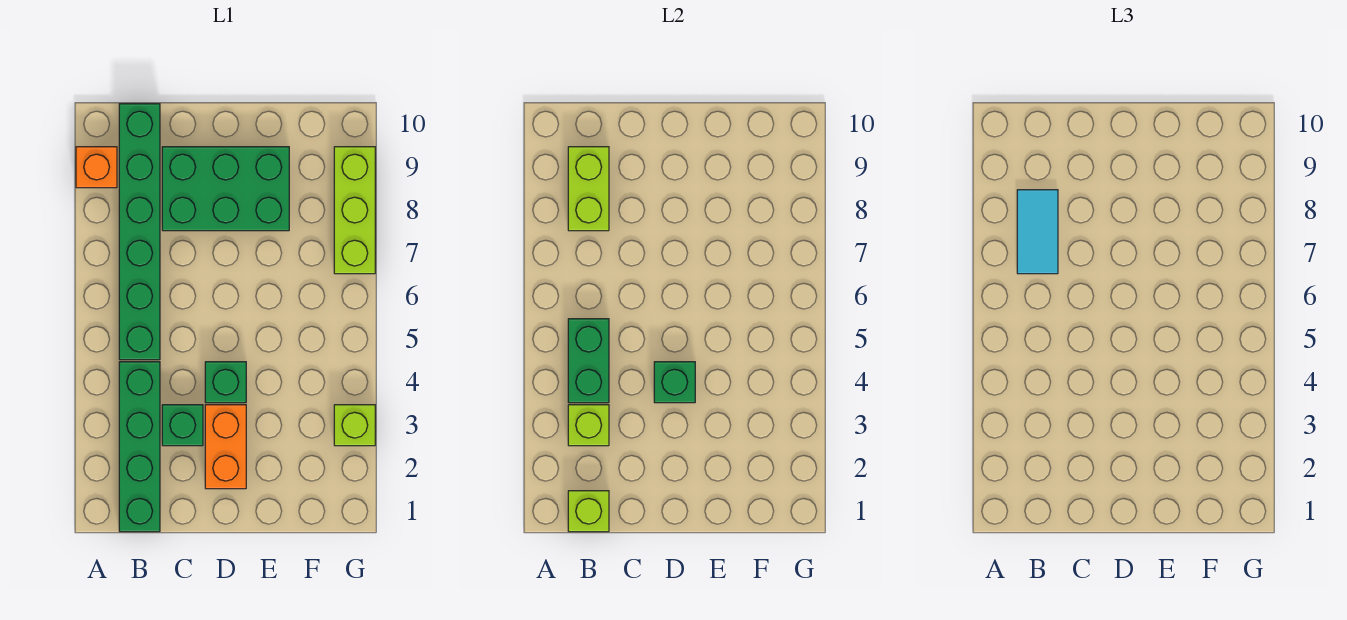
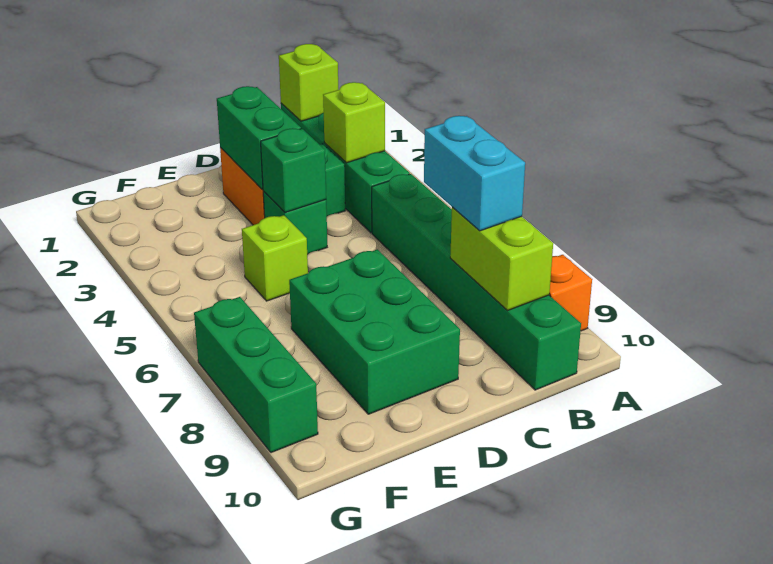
green 1x2 brick [568,319,609,403] -> green 1x2 brick moved to [217,86,301,189]
cyan 1x2 tile [1017,190,1058,274] -> cyan 1x2 brick [424,116,525,231]
green 2x3 brick [162,147,289,231] -> green 2x3 brick turned to [289,249,460,414]
lime 1x1 brick [334,405,375,446] -> lime 1x1 brick moved to [242,215,308,301]
lime 1x3 brick [334,147,375,274] -> green 1x3 brick [194,297,318,453]

